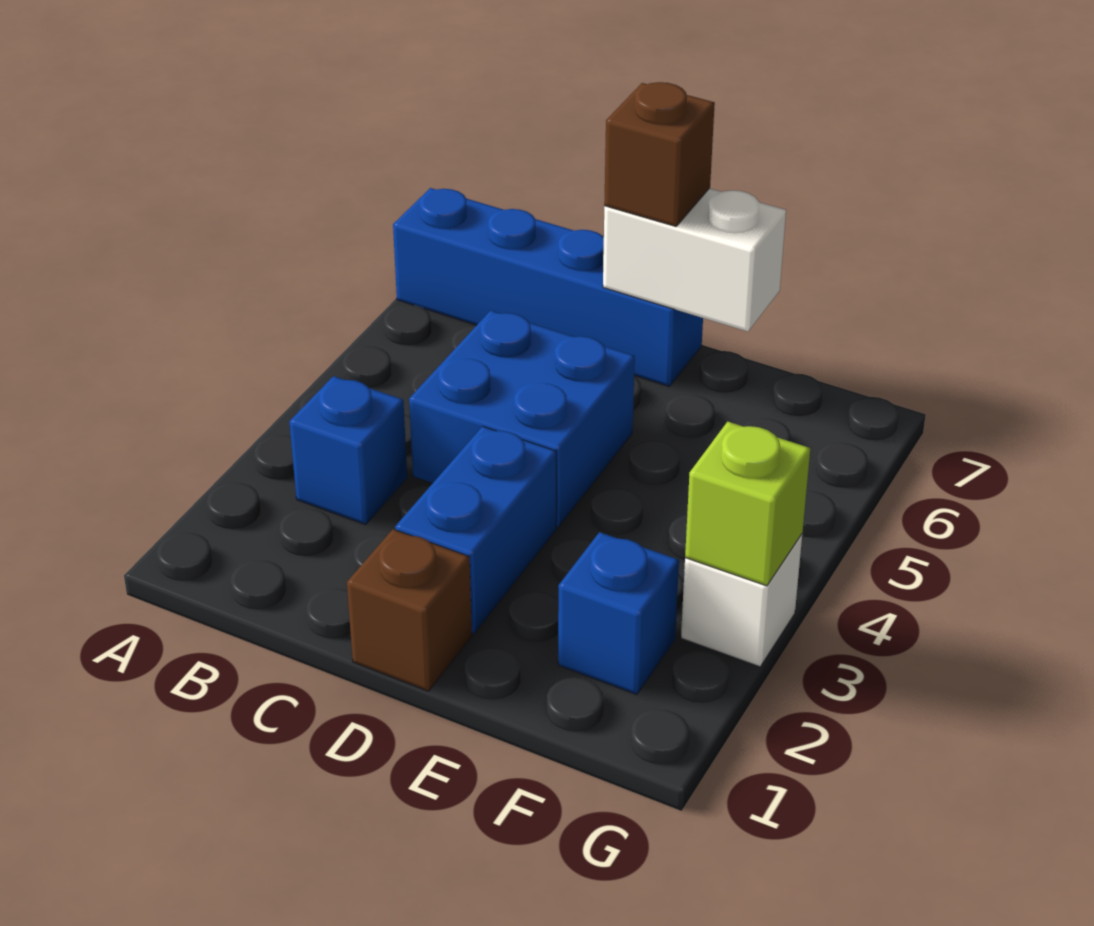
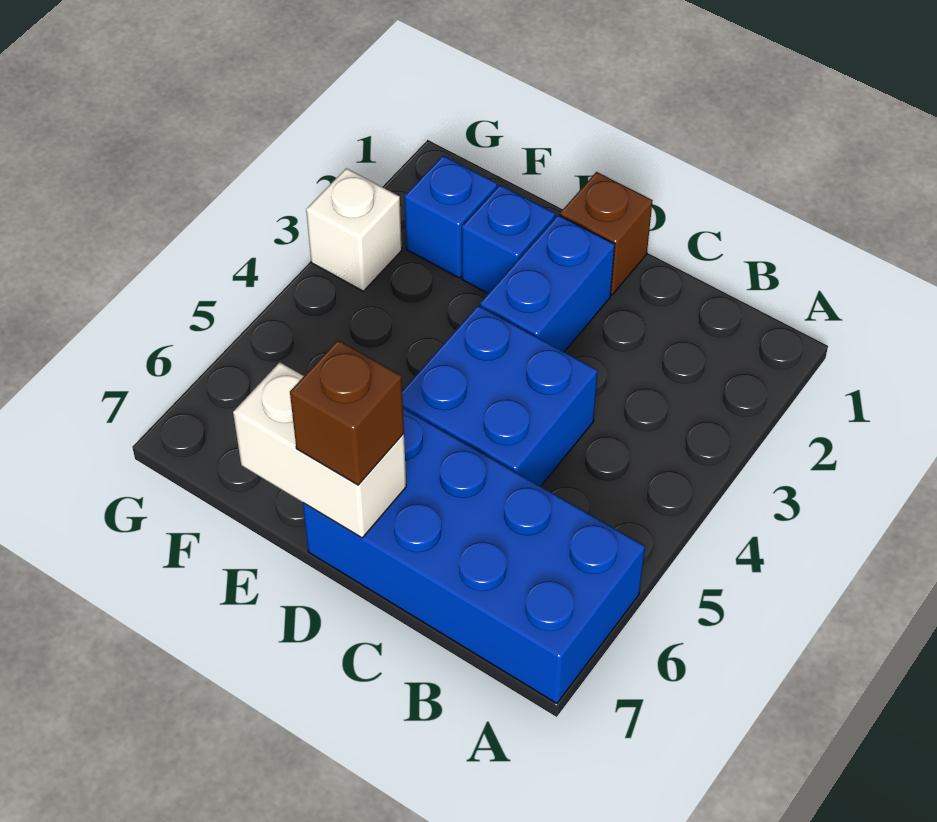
blue 1x4 brick [393,188,703,386] -> blue 2x4 brick [303,408,645,703]
blue 1x1 brick [289,376,407,524] -> blue 1x1 brick moved to [462,185,555,293]
lime 1x1 brick [685,422,810,586] -> none

